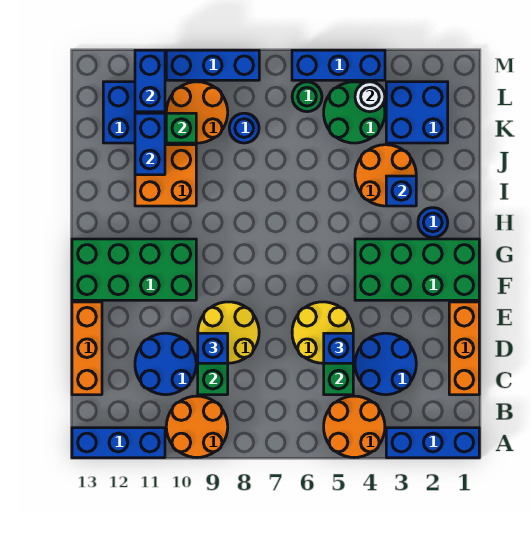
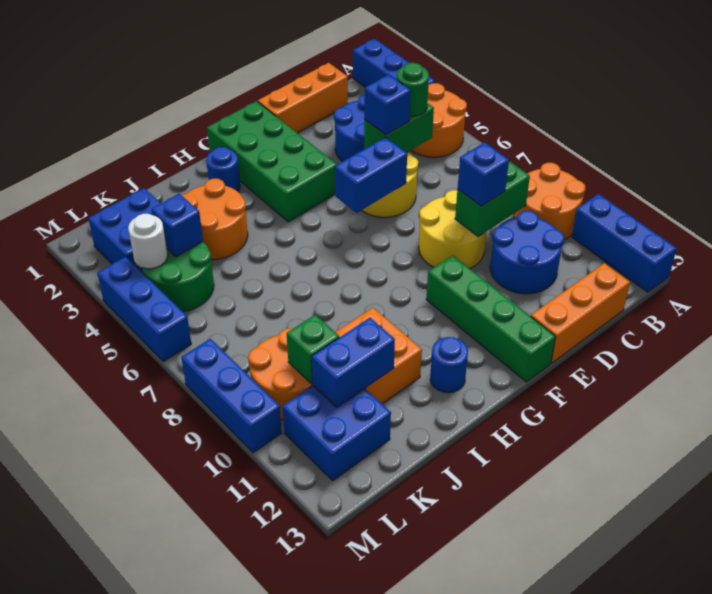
green 2x4 brick [72,239,196,300] -> green 1x4 brick [426,255,556,382]
blue 1x1 brick [386,176,416,206] -> blue 1x1 brick moved to [151,194,203,257]
blue 1x1 round brick [229,113,259,143] -> blue 1x1 round brick moved to [430,337,468,393]
green 1x1 round brick [292,82,322,112] -> green 1x1 round brick moved to [397,63,429,116]
blue 1x2 brick [135,50,165,112] -> blue 1x2 brick moved to [335,137,407,213]

